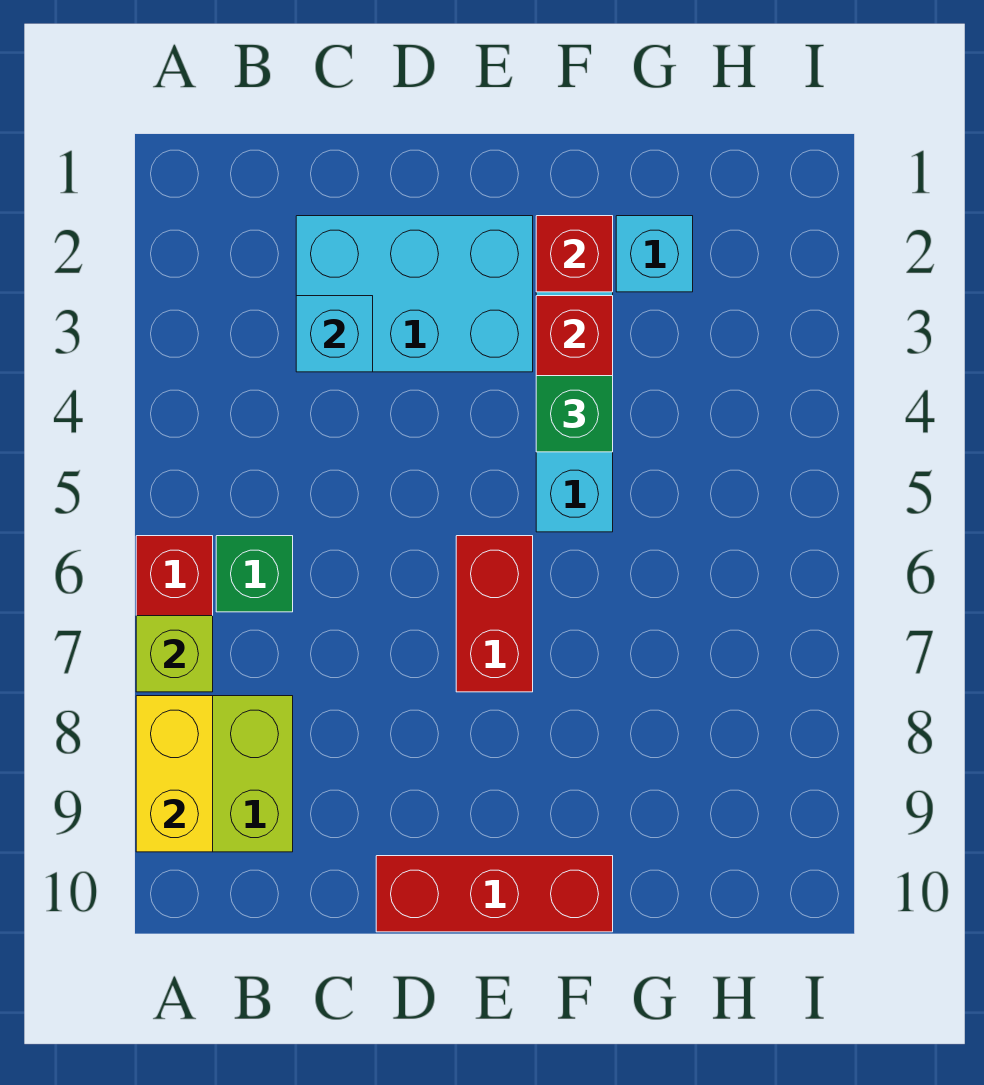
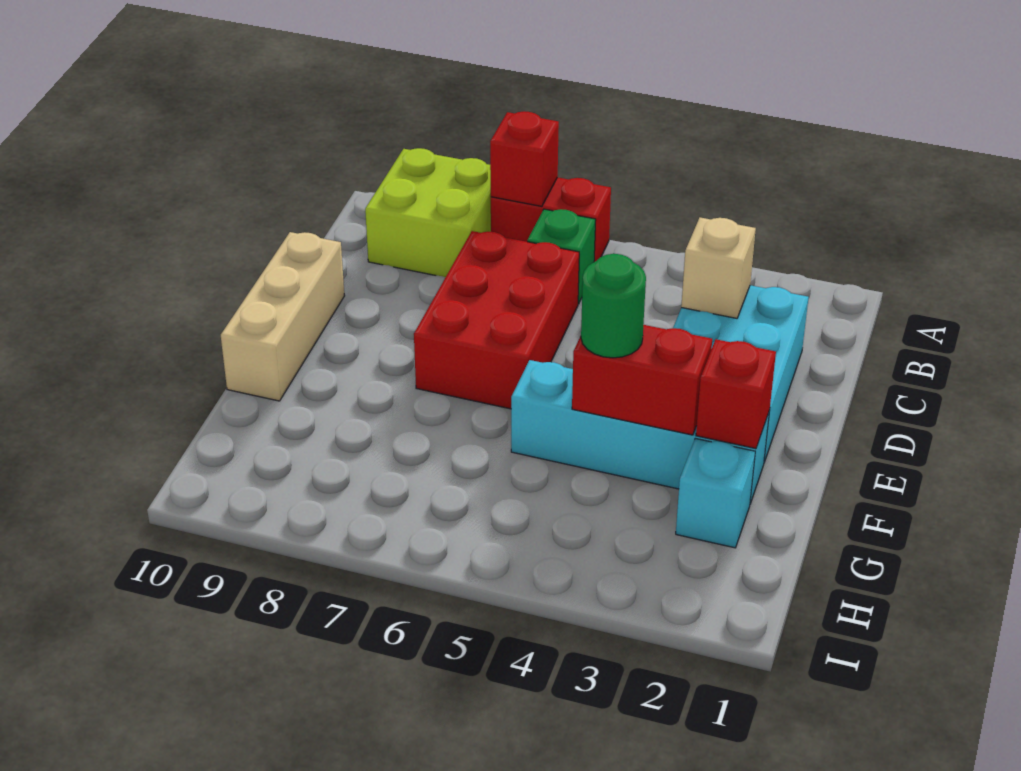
lime 1x1 brick [136,616,213,692] -> red 1x1 brick [490,111,559,206]
yellow 1x2 brick [136,696,213,852] -> none
cyan 1x1 brick [296,296,373,372] -> tan 1x1 brick [681,217,756,318]
red 1x3 brick [376,856,613,932] -> tan 1x3 brick [221,232,345,401]
red 1x2 brick [456,536,533,692] -> red 2x3 brick [414,231,579,409]
green 1x1 brick [536,376,613,452] -> green 1x1 round brick [581,254,646,358]

